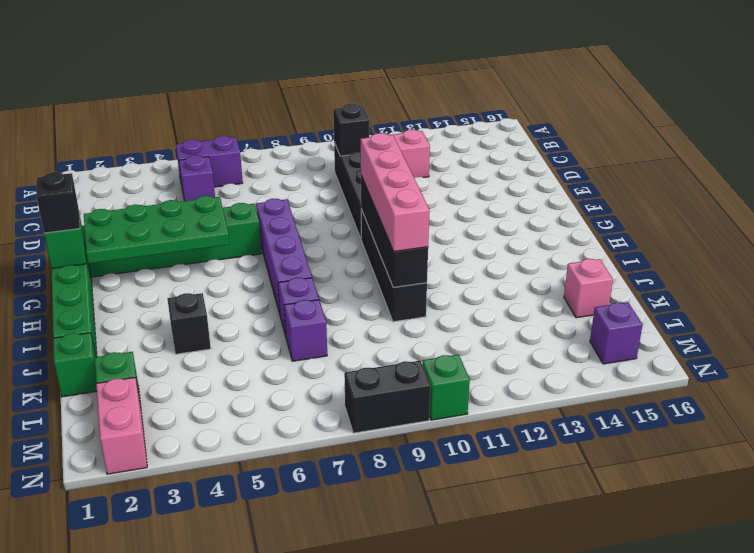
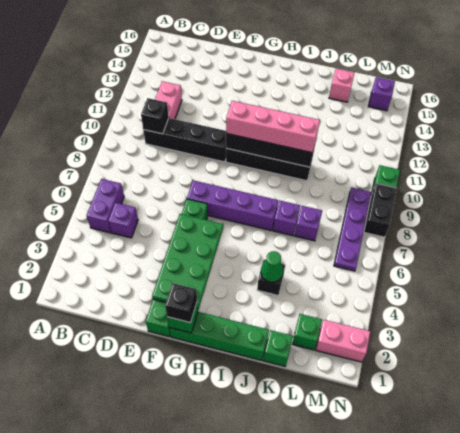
none -> green 1x1 cone [261,251,283,282]
none -> purple 1x4 plate [334,187,371,271]

